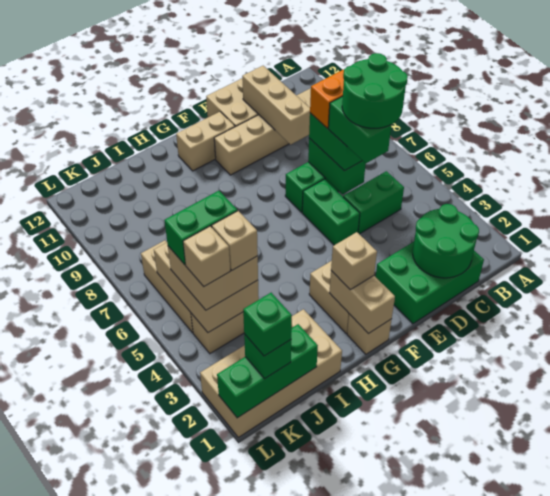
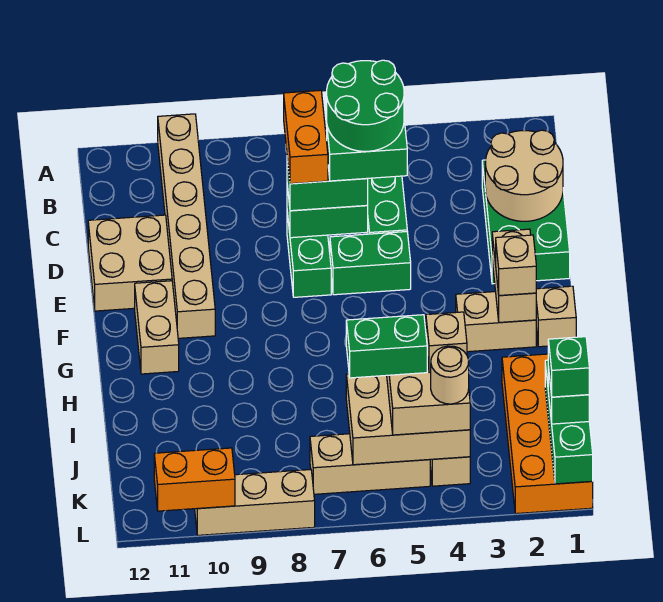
green 2x2 round brick [413,204,479,278] -> tan 2x2 round brick [485,130,563,221]
tan 1x3 brick [242,66,310,145] -> tan 1x3 brick moved to [195,470,315,535]
tan 1x2 brick [329,271,395,334] -> tan 1x2 brick turned to [492,229,536,322]
tan 2x4 brick [200,309,342,437] -> orange 2x4 brick [502,354,593,514]
green 1x2 brick [164,191,237,265] -> green 1x2 brick turned to [346,315,427,378]
tan 1x1 brick [183,226,230,286] -> tan 1x1 round brick [431,346,469,404]
none -> orange 1x2 brick [154,448,235,511]

